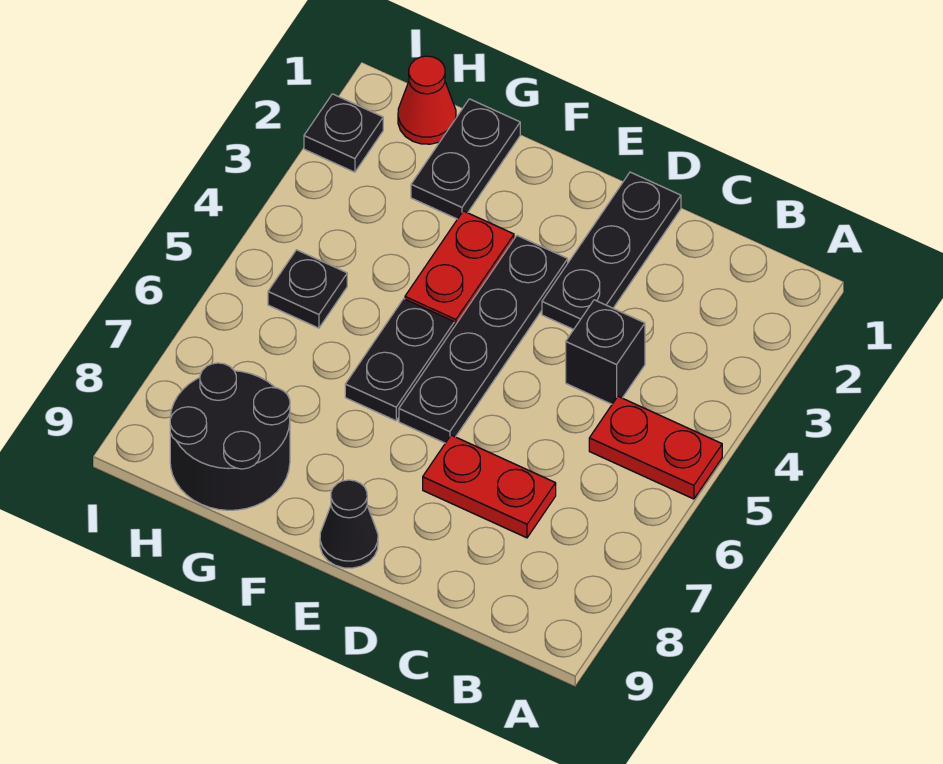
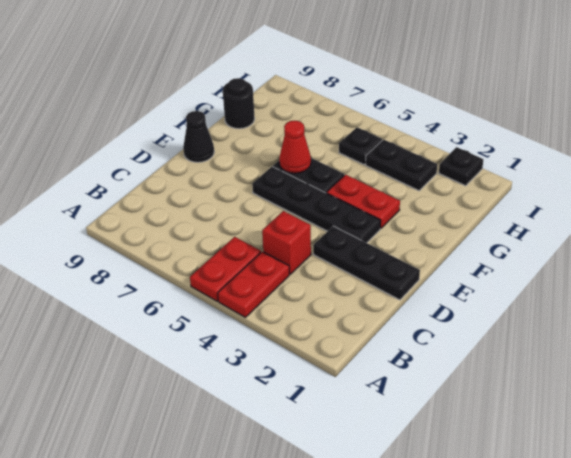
black 1x1 brick [566,300,645,404] -> red 1x1 brick [262,211,311,274]
red 1x2 plate [423,435,556,538] -> red 1x2 plate moved to [218,252,289,317]
black 1x2 plate [411,99,520,219] -> black 1x2 plate moved to [366,139,437,191]
black 2x2 round brick [170,363,290,510] -> black 1x1 round brick [223,78,255,129]
red 1x1 cone [398,56,456,144] -> red 1x1 cone moved to [279,121,311,173]

